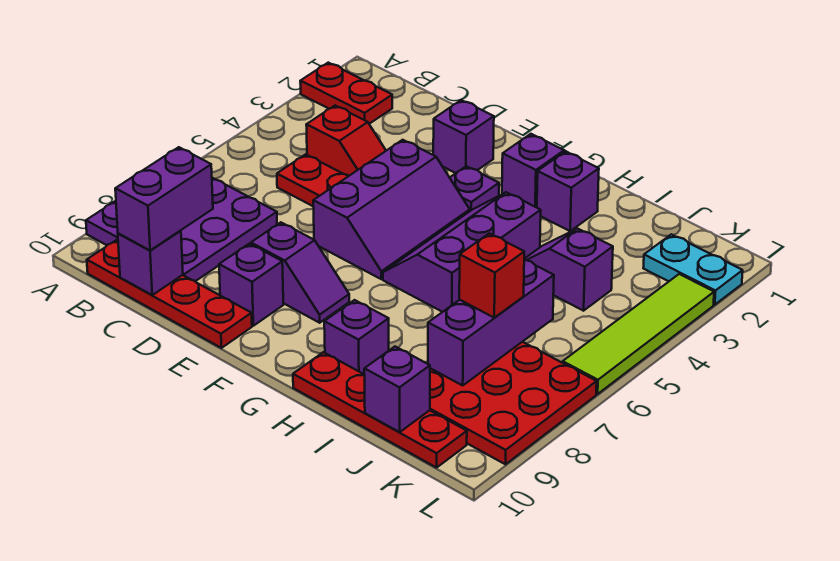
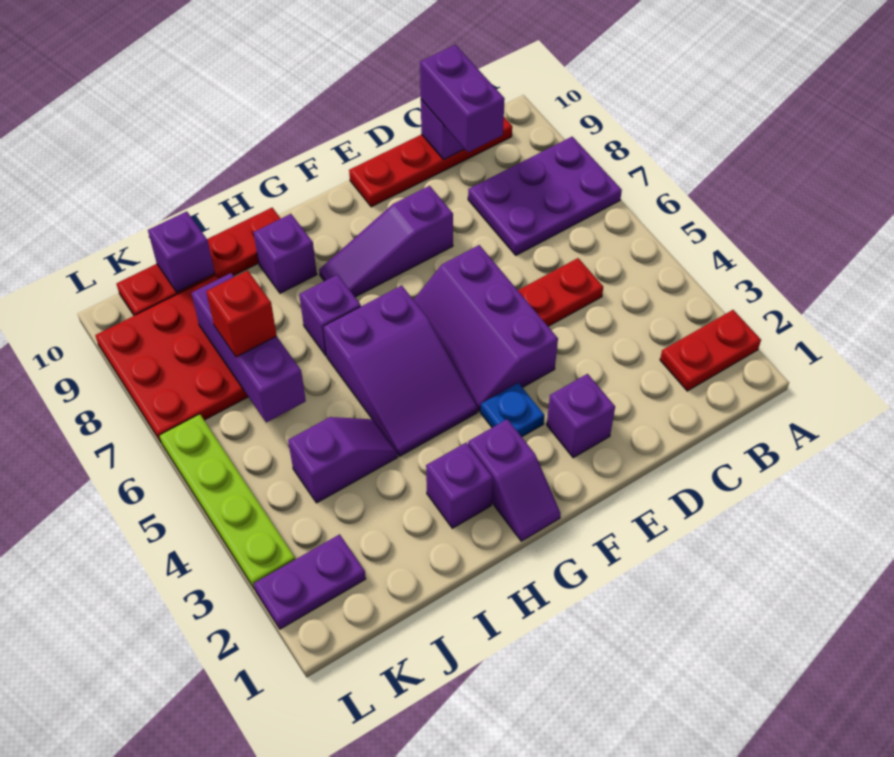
purple 3x3 plate [86,178,277,281] -> purple 2x3 plate [468,137,622,255]
red 1x2 slope [306,106,386,176] -> none
purple 1x2 slope [251,222,349,323] -> purple 1x3 slope [319,186,453,297]
purple 1x1 brick [219,244,283,326] -> purple 1x1 brick moved to [299,275,361,356]
purple 1x1 plate [450,166,499,211] -> blue 1x1 plate [481,383,544,437]
purple 2x3 slope [383,192,541,312] -> purple 2x3 slope turned to [323,285,478,456]
cyan 1x2 plate [644,234,743,305] -> purple 1x2 plate [254,534,366,629]
lime 1x4 tile [563,274,714,394] -> lime 1x4 plate [159,414,295,590]

